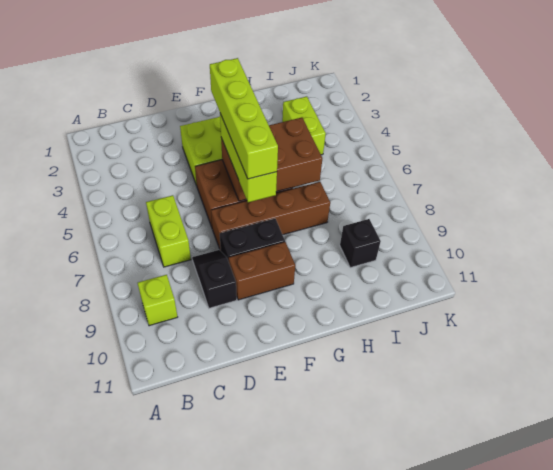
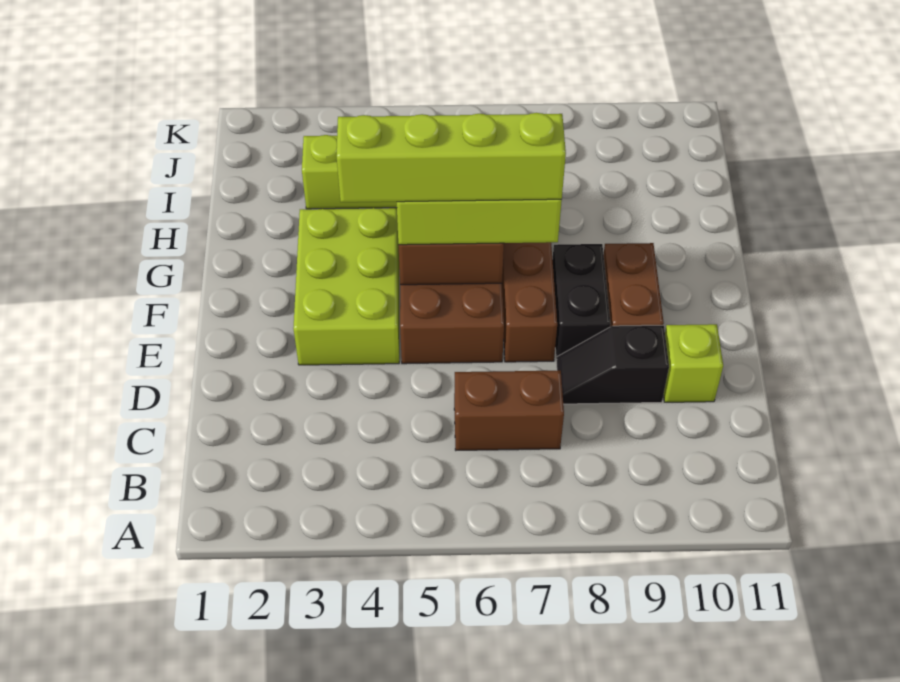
lime 1x1 brick [138,275,177,326] -> lime 1x1 brick moved to [664,324,723,402]
lime 1x2 brick [146,195,191,267] -> brown 1x2 brick [454,370,564,450]
black 1x1 brick [340,219,381,268] -> none

